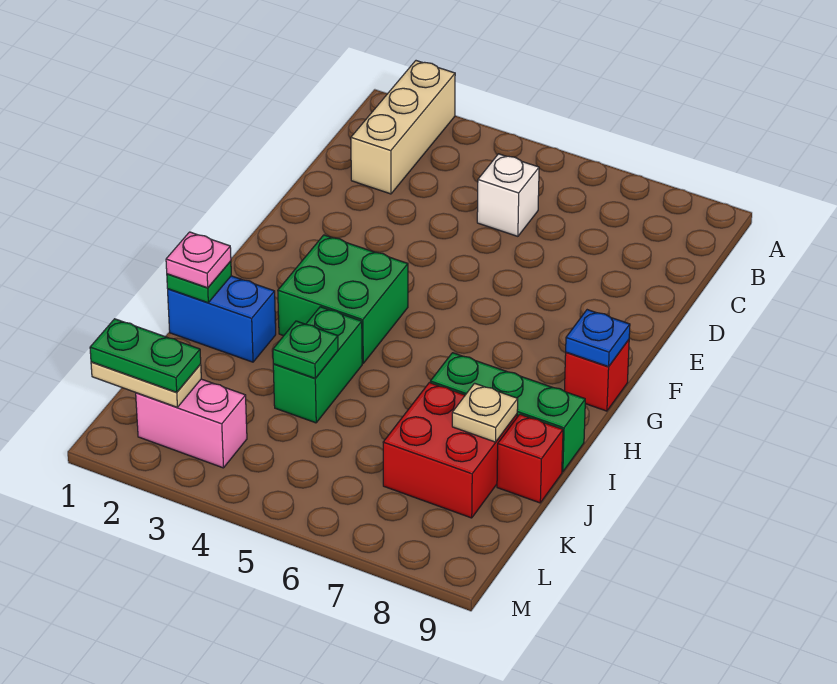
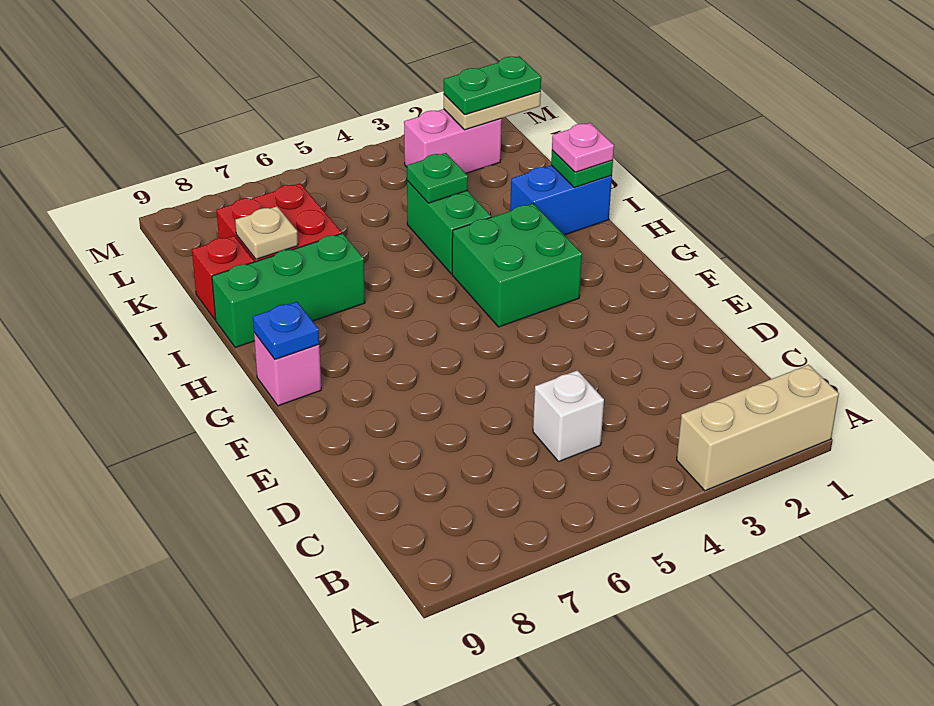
tan 1x3 brick [351,61,455,194] -> tan 1x3 brick turned to [677,365,839,491]
red 1x1 brick [564,340,629,411] -> pink 1x1 brick [254,333,321,406]

